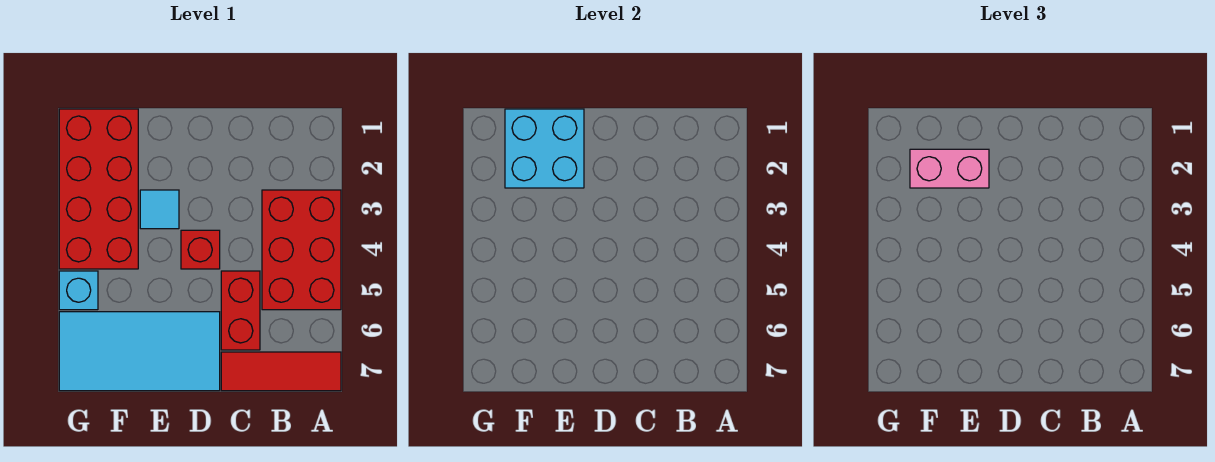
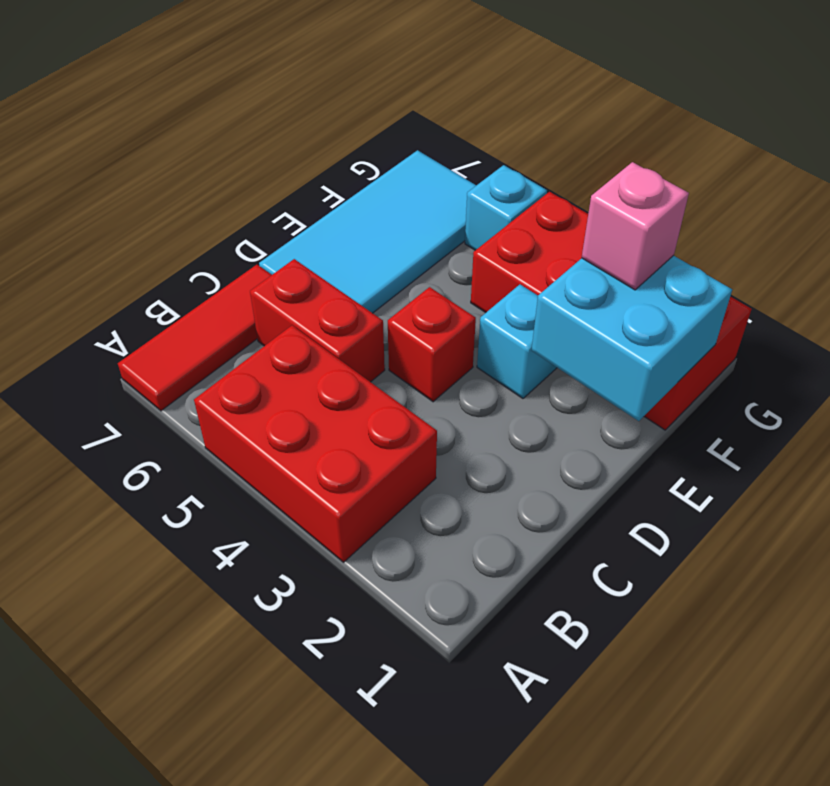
pink 1x2 brick [910,149,989,188] -> pink 1x1 brick [582,162,689,290]
cyan 1x1 tile [140,190,179,229] -> cyan 1x1 brick [477,285,557,398]

